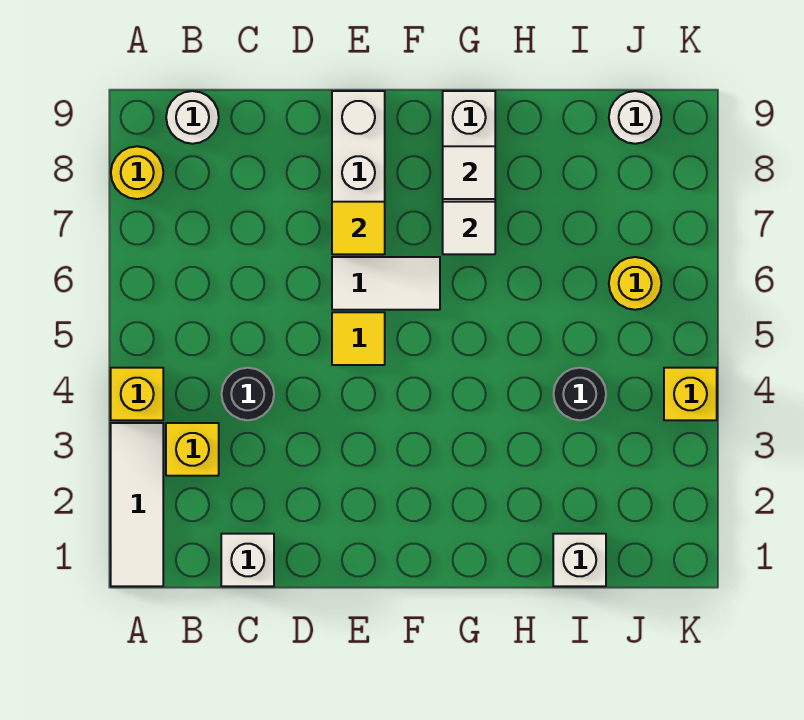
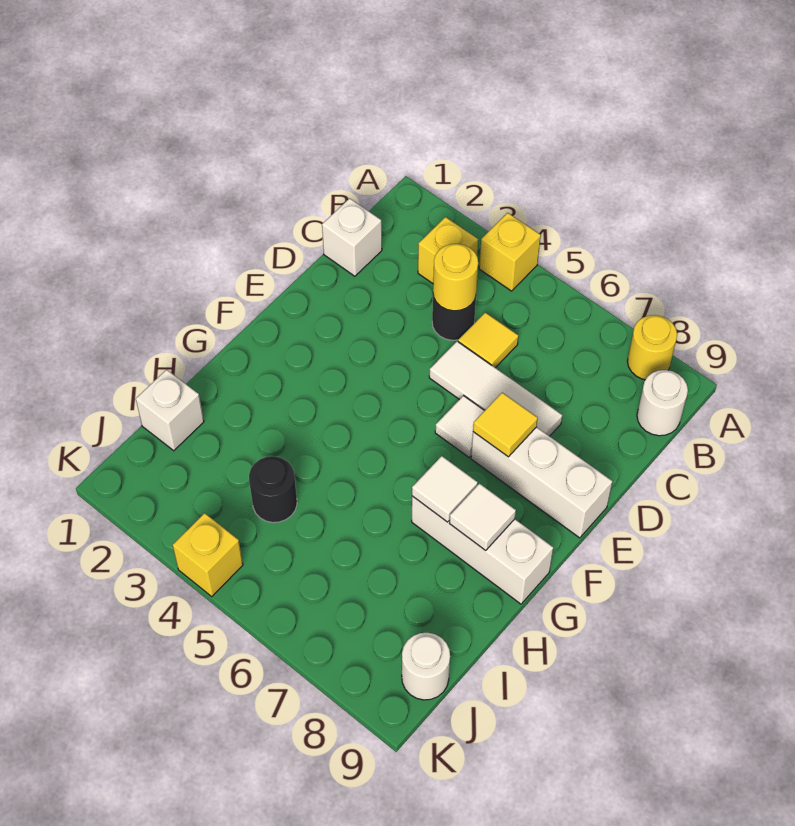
white 1x3 tile [111,423,163,586] -> white 1x3 tile moved to [429,341,562,436]
yellow 1x1 tile [332,312,385,365] -> yellow 1x1 tile moved to [458,312,518,368]
white 1x2 tile [332,257,440,310] -> white 1x1 tile [435,396,485,457]
yellow 1x1 round brick [609,257,661,310] -> yellow 1x1 round brick moved to [433,244,478,311]

